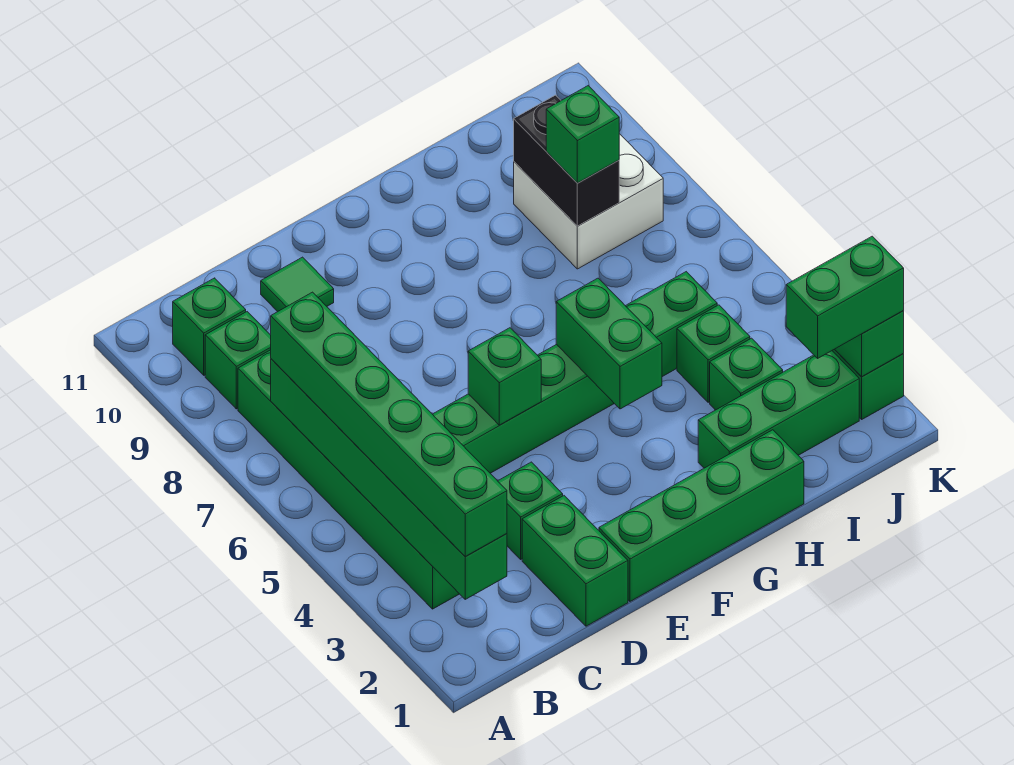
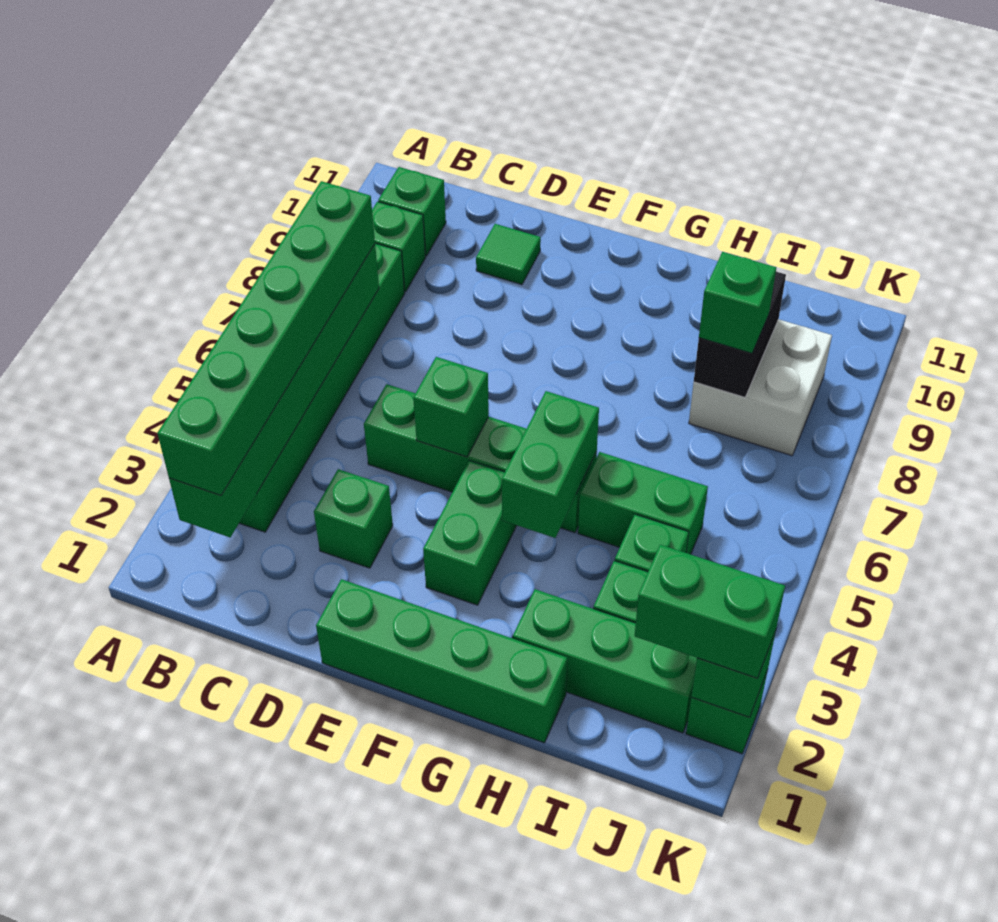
green 1x2 brick [522,496,628,626] -> green 1x2 brick moved to [423,461,517,605]

